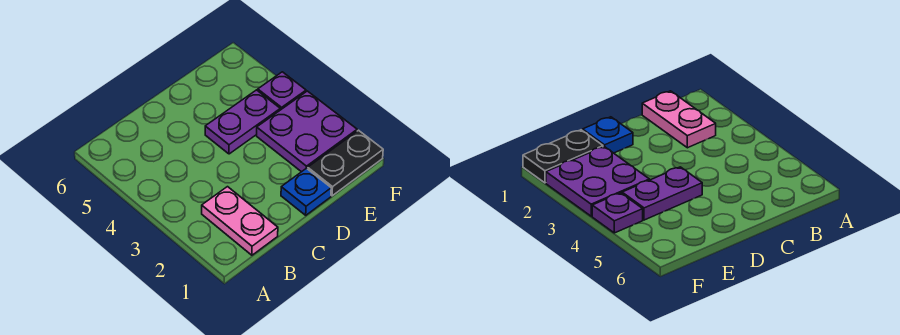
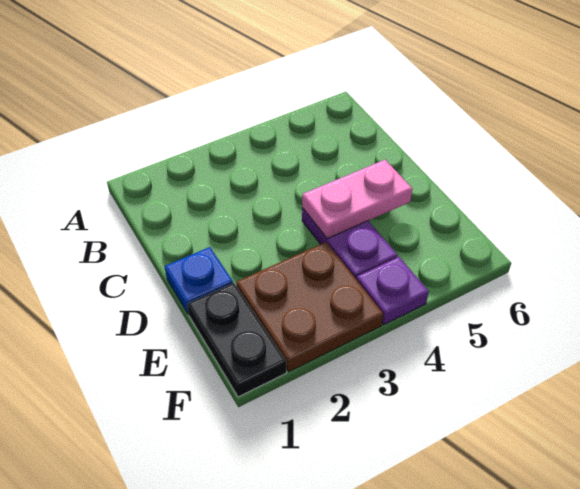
pink 1x2 plate [202,187,278,255] -> pink 1x2 plate moved to [302,160,412,239]
purple 2x2 plate [257,91,357,172] -> brown 2x2 plate [236,242,383,372]

